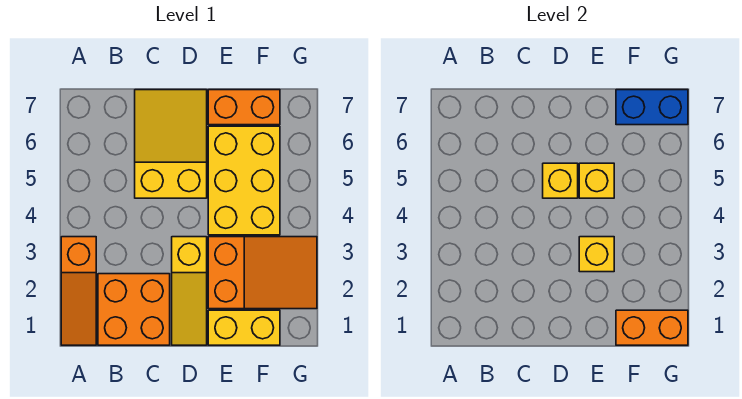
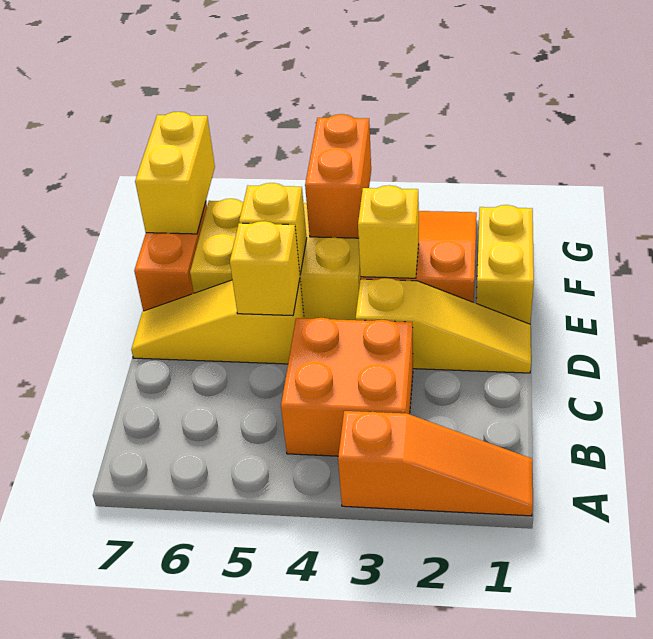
orange 2x2 brick [98,274,170,345] -> orange 2x2 brick moved to [281,318,413,456]
yellow 2x3 slope [135,90,207,198] -> yellow 1x3 slope [131,280,304,364]
orange 1x2 brick [616,310,688,345] -> orange 1x2 brick moved to [305,114,371,238]
blue 1x2 brick [616,90,688,125] -> yellow 1x2 brick [135,112,215,234]

